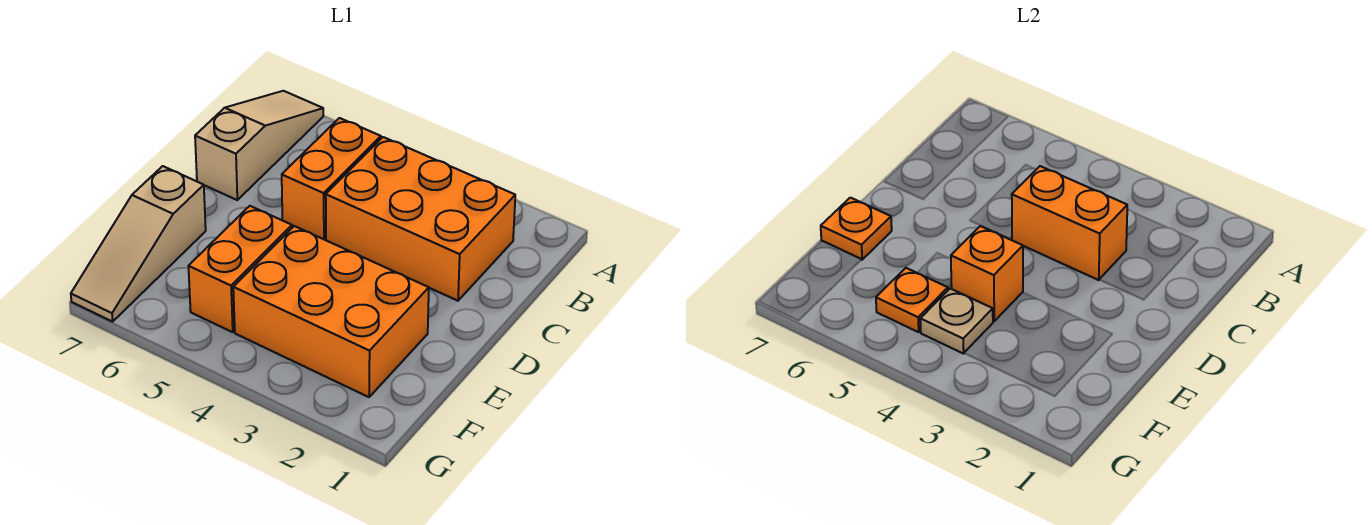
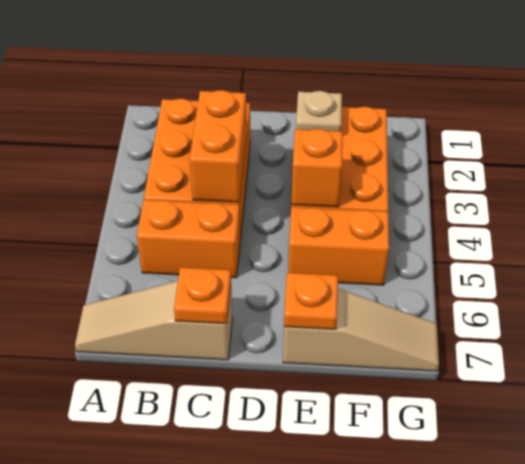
tan 1x1 plate [920,289,993,354] -> tan 1x1 plate moved to [296,91,342,131]
orange 1x1 plate [876,268,948,332] -> orange 1x1 plate moved to [174,267,231,324]

